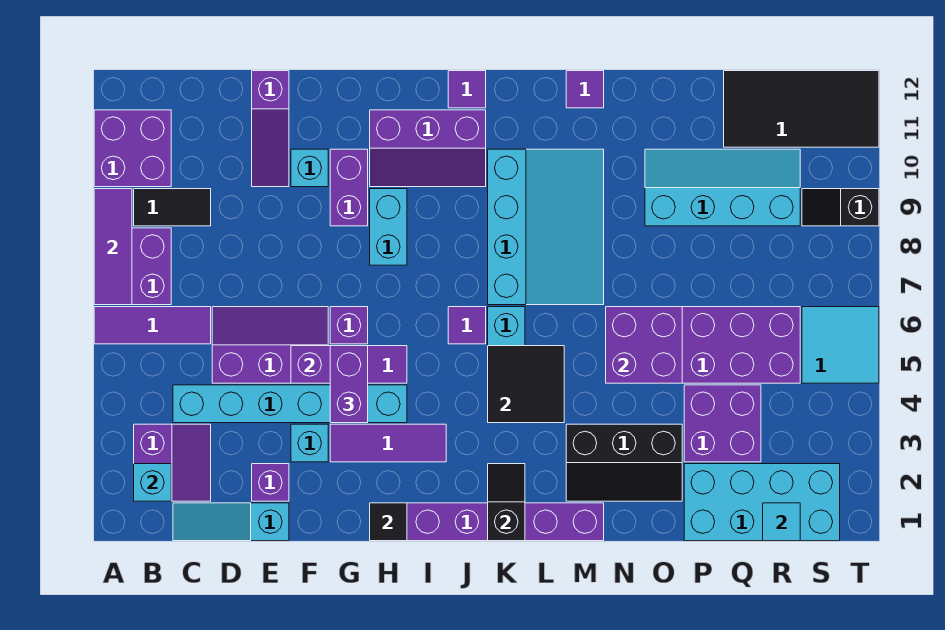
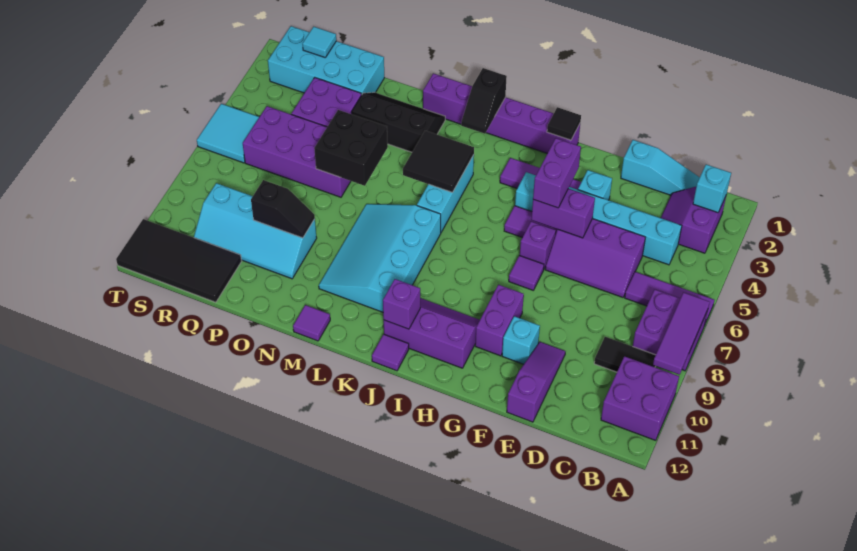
purple 1x1 brick [252,464,289,501] -> purple 1x1 brick moved to [383,279,420,329]
cyan 1x2 brick [370,189,407,265] -> none
purple 1x1 tile [448,307,486,344] -> purple 1x1 tile moved to [509,255,544,290]
purple 2x2 brick [606,307,682,383] -> black 2x2 brick [314,110,388,186]
black 1x2 slope [802,189,879,226] -> black 1x2 slope moved to [251,180,315,238]

